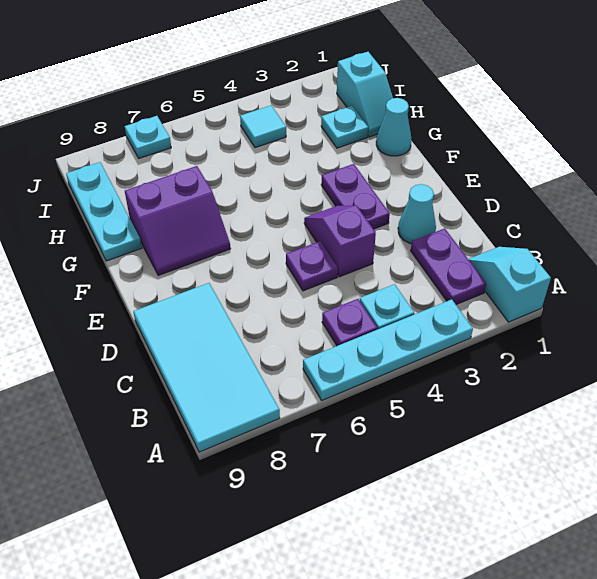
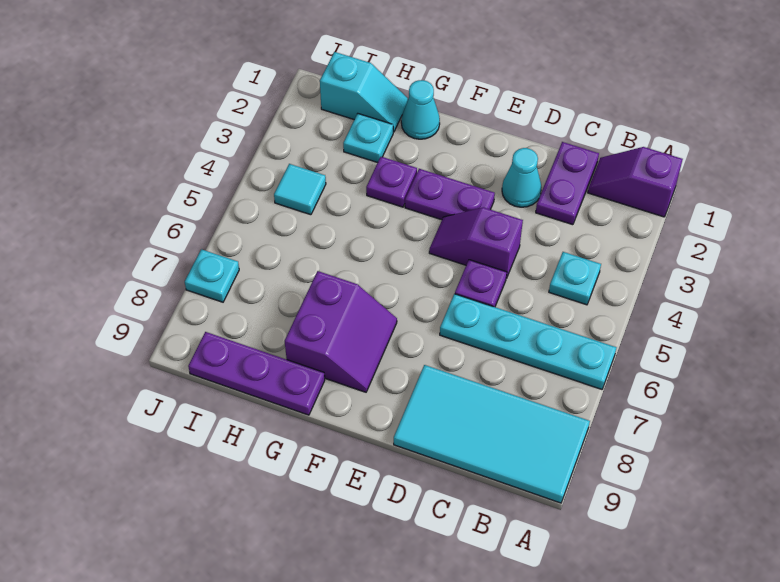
cyan 1x2 slope [468,247,551,322] -> purple 1x2 slope [588,147,683,217]
cyan 1x4 plate [303,299,473,400] -> cyan 1x4 plate turned to [440,294,617,389]
purple 1x2 plate [411,228,486,304] -> purple 1x2 plate turned to [536,142,599,225]
purple 1x1 plate [322,299,377,346] -> purple 1x1 plate moved to [366,157,417,207]
cyan 1x3 plate [66,162,142,261] -> purple 1x3 plate [188,332,325,415]

